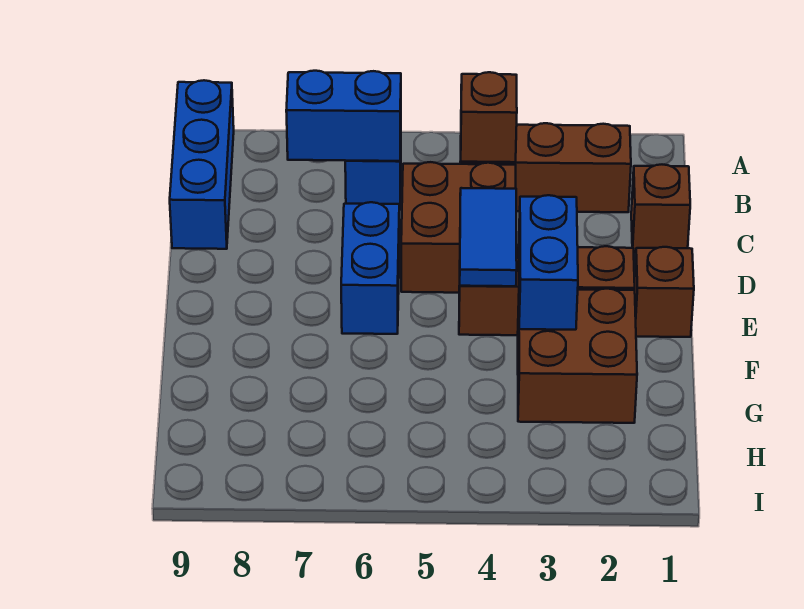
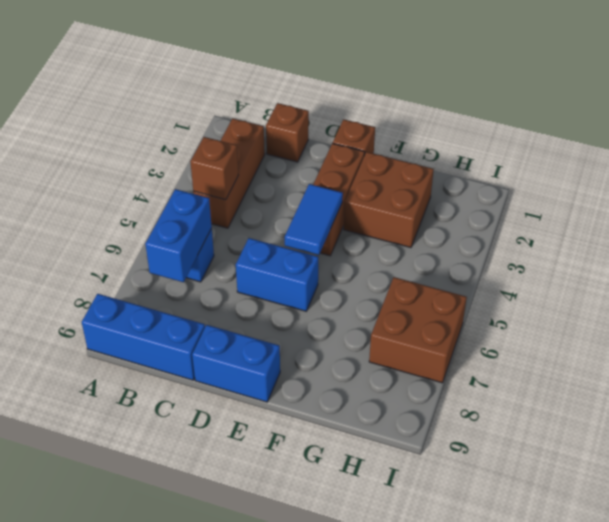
brown 2x2 brick [401,162,516,293] -> brown 2x2 brick moved to [369,277,467,383]
blue 1x2 tile [460,188,517,286] -> blue 1x2 tile turned to [285,184,343,255]
blue 1x2 brick [519,195,578,330] -> blue 1x2 brick moved to [192,325,280,402]

